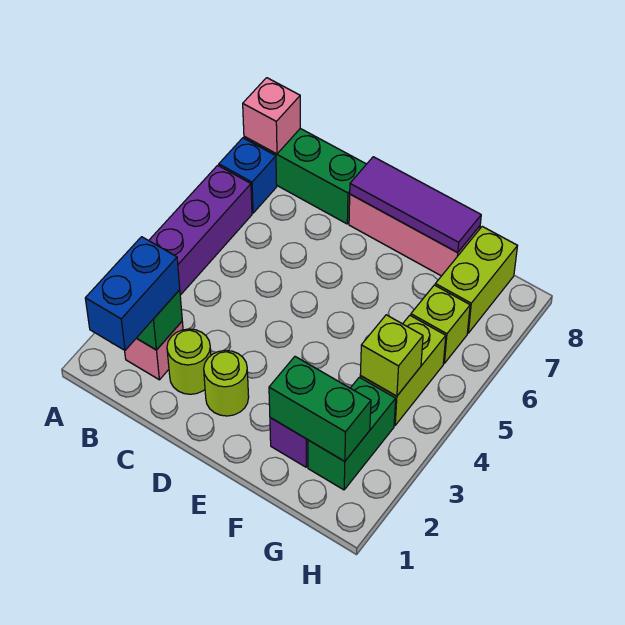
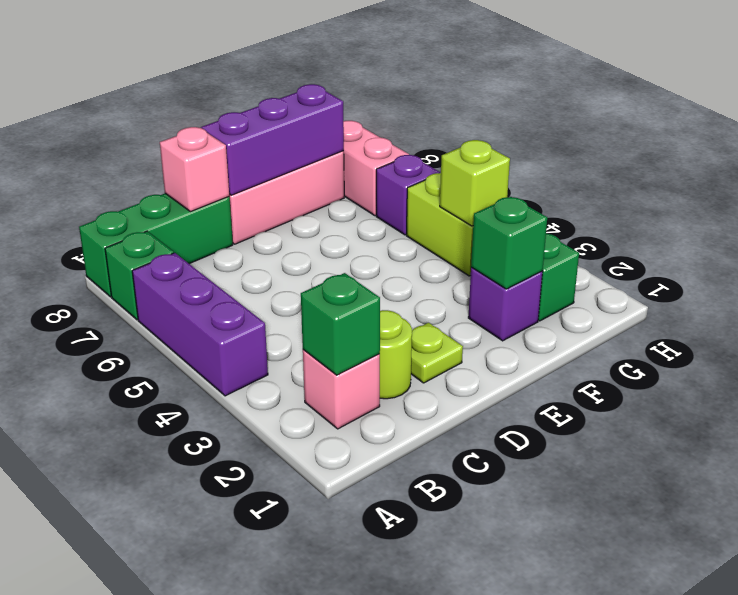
blue 1x1 brick [219,138,277,213] -> green 1x1 brick [105,231,174,320]
pink 1x1 brick [243,78,300,154] -> pink 1x1 brick moved to [160,127,229,212]
blue 1x2 brick [85,237,180,350] -> none
lime 1x1 round brick [204,350,249,416] -> lime 1x1 plate [411,323,463,383]
purple 1x3 tile [350,157,481,252] -> purple 1x3 brick [201,84,344,195]
green 1x2 brick [269,357,371,461] -> green 1x1 brick [471,197,547,289]
lime 1x1 brick [411,285,470,363] -> purple 1x1 brick [376,155,440,235]
lime 1x2 brick [435,226,518,333] -> pink 1x2 brick [343,121,409,216]

